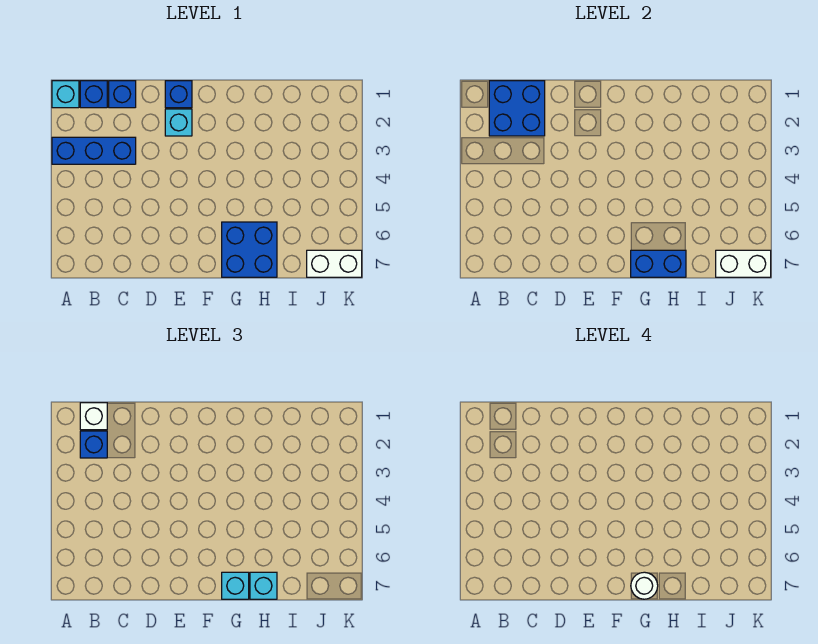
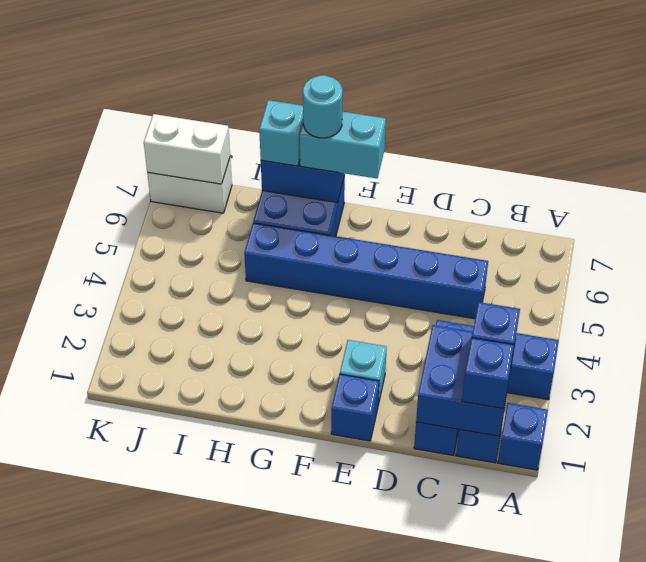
cyan 1x1 brick [52,81,79,108] -> blue 1x1 brick [498,403,548,470]
white 1x1 brick [80,403,107,430] -> blue 1x1 brick [462,338,514,409]
none -> blue 1x6 brick [244,223,488,319]
cyan 1x1 brick [222,572,249,599] -> cyan 1x2 brick [300,112,386,178]
white 1x1 round brick [631,572,658,599] -> cyan 1x1 round brick [303,75,343,138]

